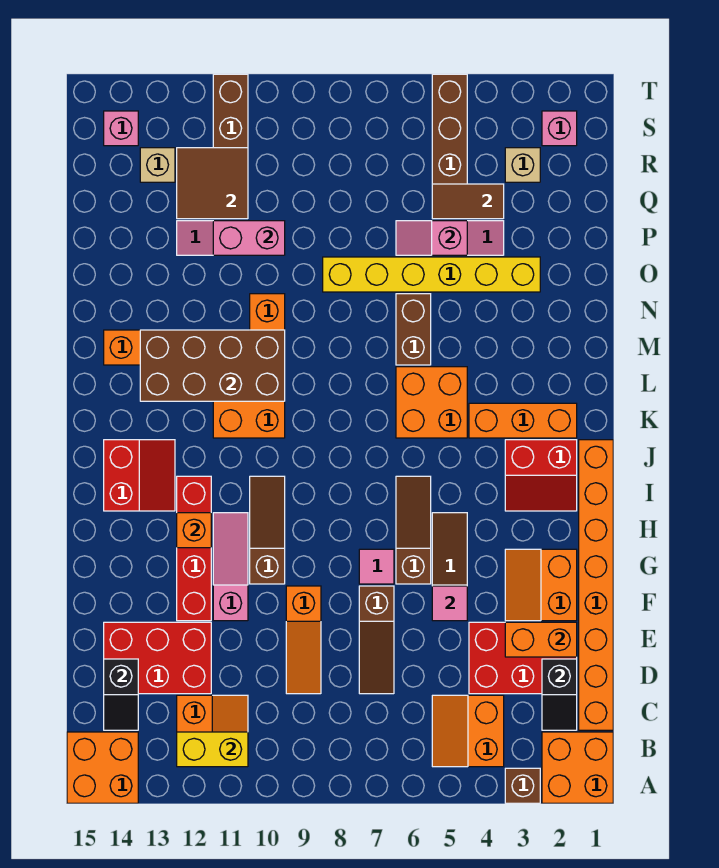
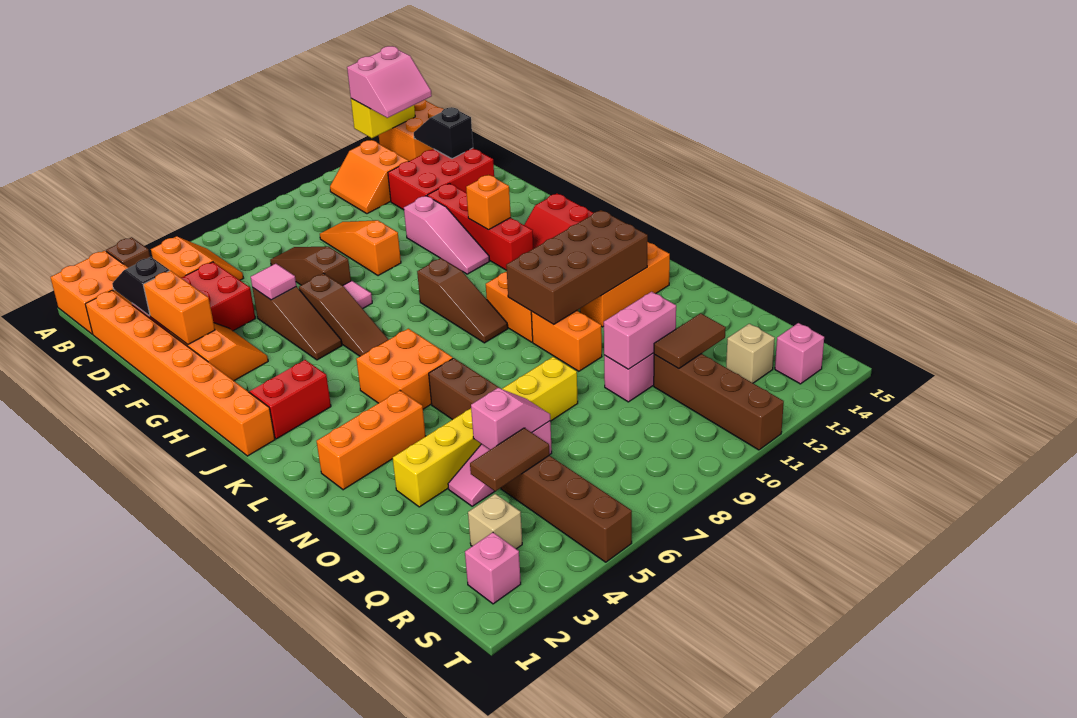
none -> pink 2x2 slope [347,46,432,118]
yellow 1x2 brick [177,732,248,767] -> yellow 1x2 brick moved to [351,99,415,138]
orange 1x2 brick [505,622,577,657] -> orange 1x2 brick turned to [143,271,215,344]
brown 1x3 slope [250,476,285,584] -> brown 1x3 slope moved to [417,258,508,343]
orange 1x3 brick [469,403,577,438] -> orange 1x3 brick moved to [317,390,426,490]
brown 2x2 tile [177,148,248,219] -> brown 1x2 tile [654,313,726,369]

